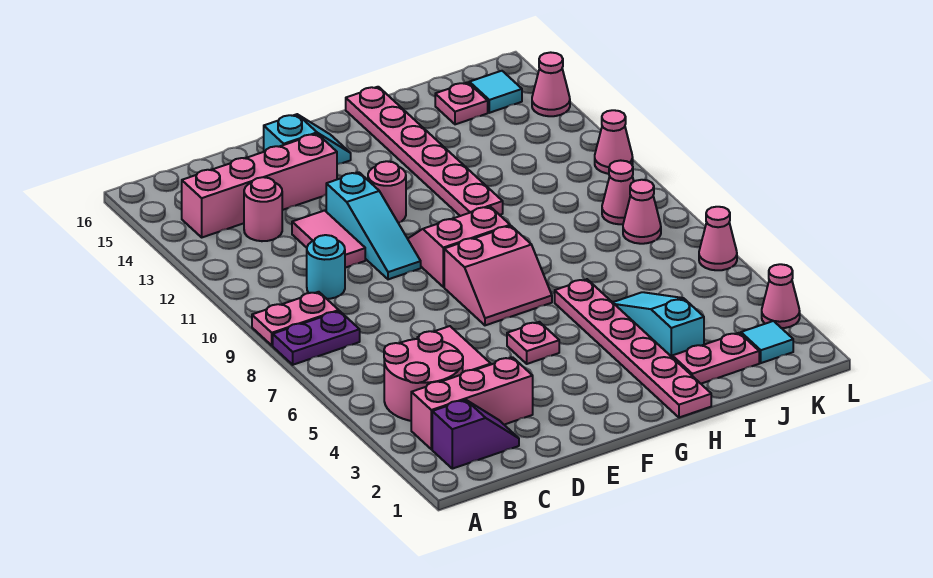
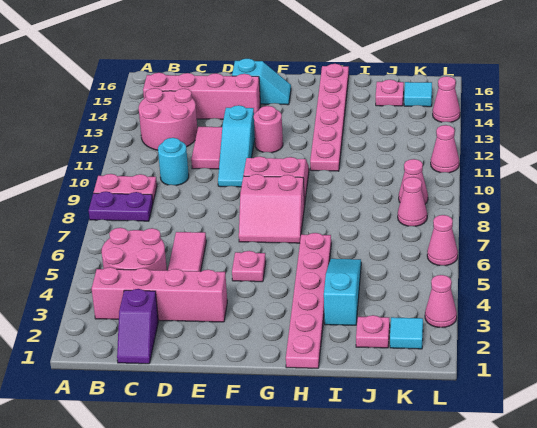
purple 1x2 slope [432,400,519,469] -> purple 1x2 slope turned to [117,289,158,364]
pink 1x3 brick [411,357,533,449] -> pink 1x4 brick [92,267,227,322]
pink 1x1 round brick [244,177,282,241] -> pink 2x2 round brick [139,88,197,150]
pink 1x2 plate [672,333,759,384] -> pink 1x1 plate [356,315,390,348]

